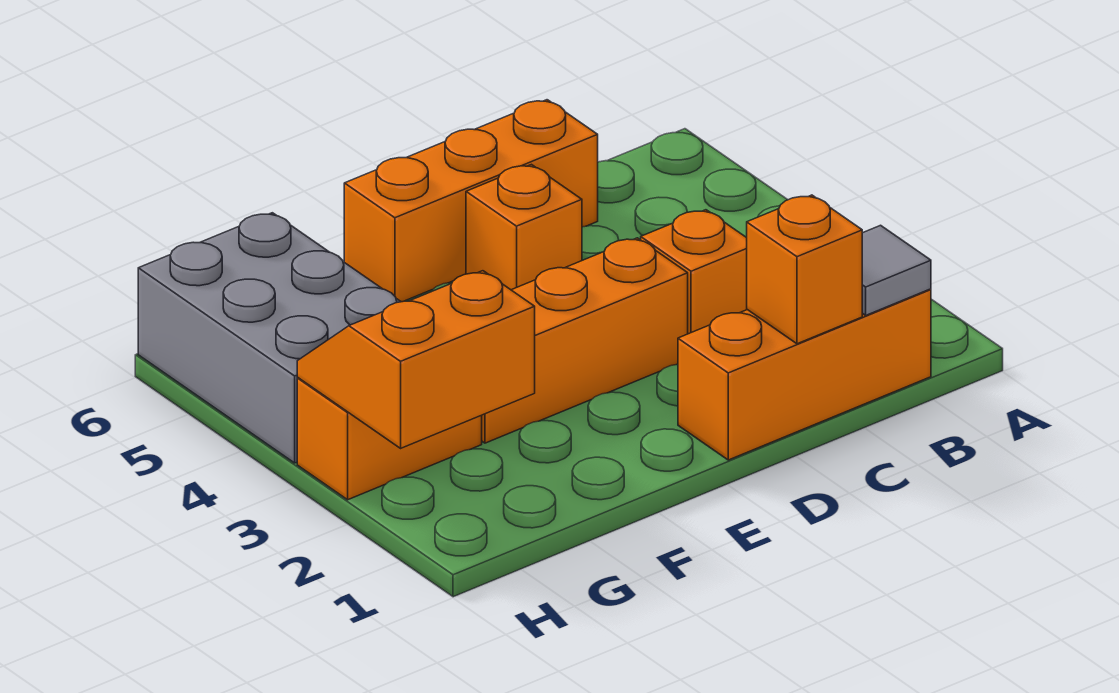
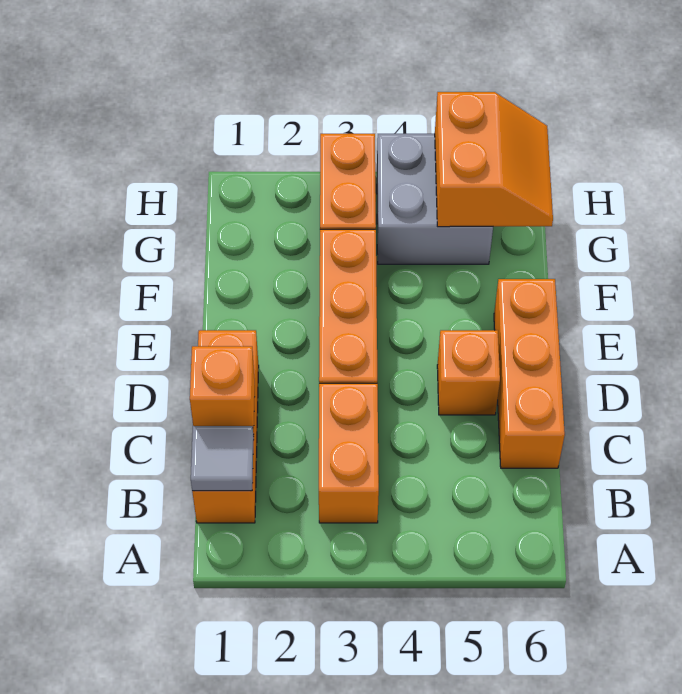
orange 1x1 brick [641,210,747,334] -> orange 1x2 brick [319,383,379,523]
orange 2x2 slope [297,271,535,448] -> orange 2x2 slope moved to [435,92,553,227]
grey 2x3 brick [138,213,401,463] -> grey 2x2 brick [377,134,493,264]

